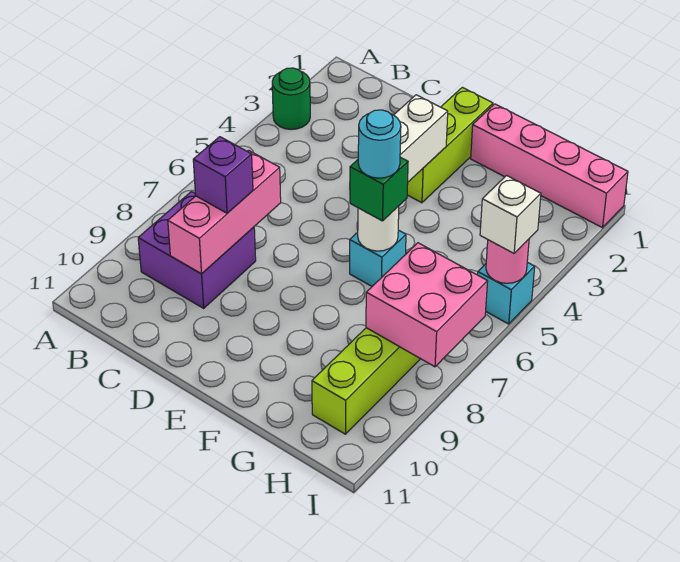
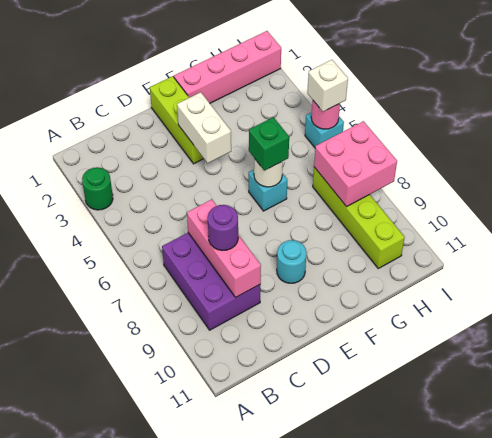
purple 2x2 brick [138,192,256,308] -> purple 2x3 brick [162,233,260,330]
purple 1x1 brick [193,137,253,213] -> purple 1x1 round brick [208,205,238,251]
cyan 1x1 round brick [358,110,401,178] -> cyan 1x1 round brick moved to [277,240,306,283]

